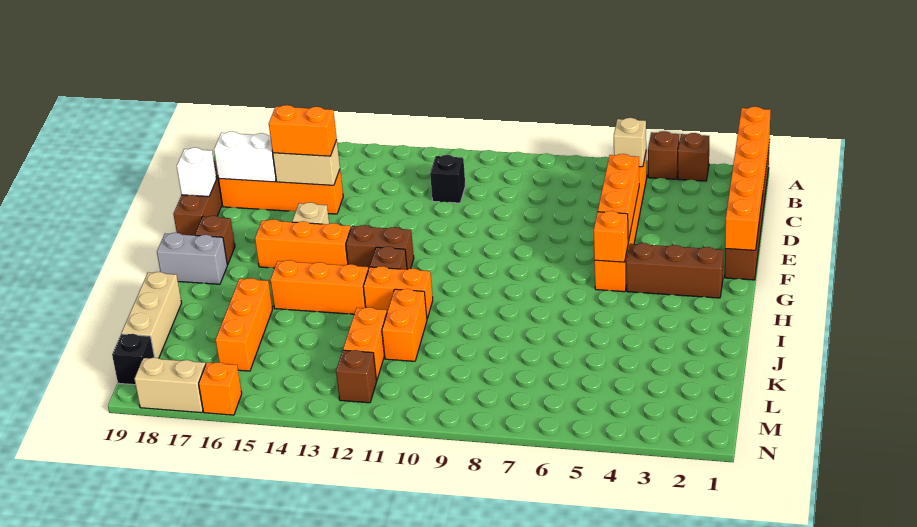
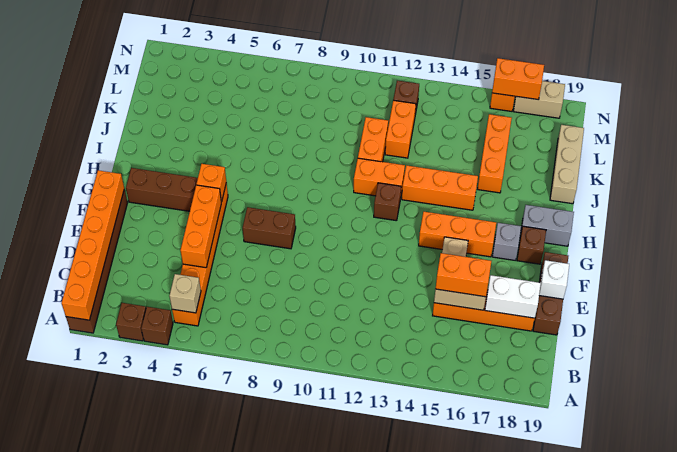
black 1x1 brick [430,155,465,203] -> none
brown 1x2 brick [346,225,414,270] -> brown 1x2 brick moved to [243,207,296,249]
none -> grey 1x1 brick [492,223,521,261]
black 1x1 brick [112,334,155,385] -> none
none -> orange 1x2 brick [492,58,544,100]

